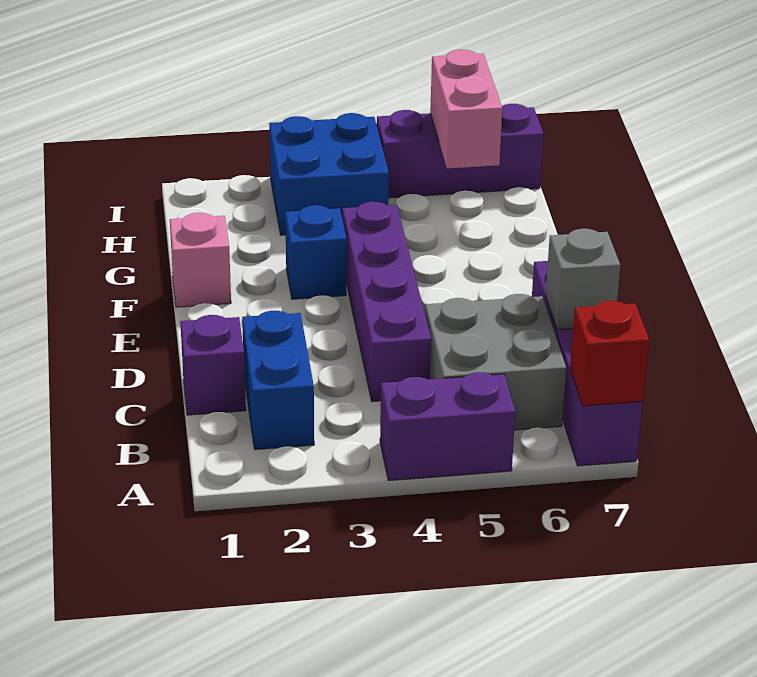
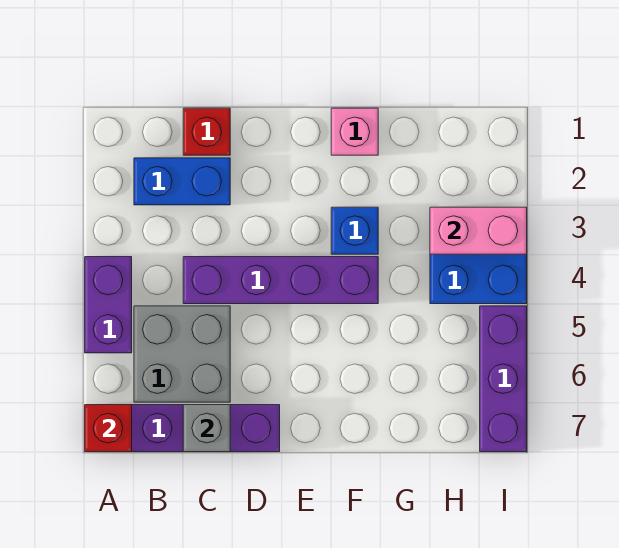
purple 1x1 brick [180,315,246,415] -> red 1x1 brick [183,108,230,155]
pink 1x2 brick [430,50,502,169] -> pink 1x2 brick moved to [430,207,527,254]

